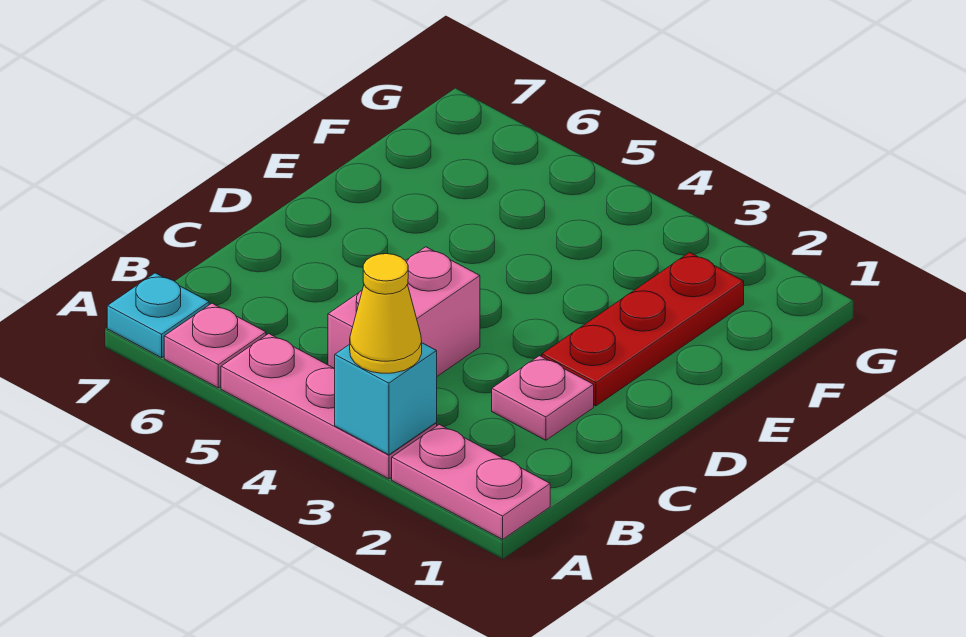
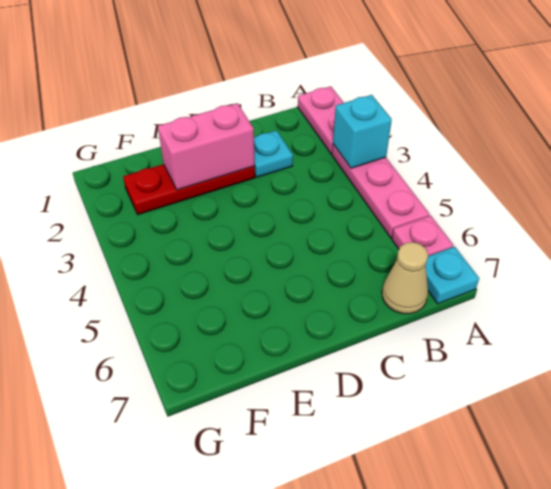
yellow 1x1 cone [350,254,422,373] -> none
pink 1x2 brick [328,247,480,376] -> pink 1x2 brick moved to [158,103,255,190]
none -> tan 1x1 cone [382,242,428,314]
pink 1x1 plate [492,356,594,440] -> cyan 1x1 plate [254,130,293,177]

